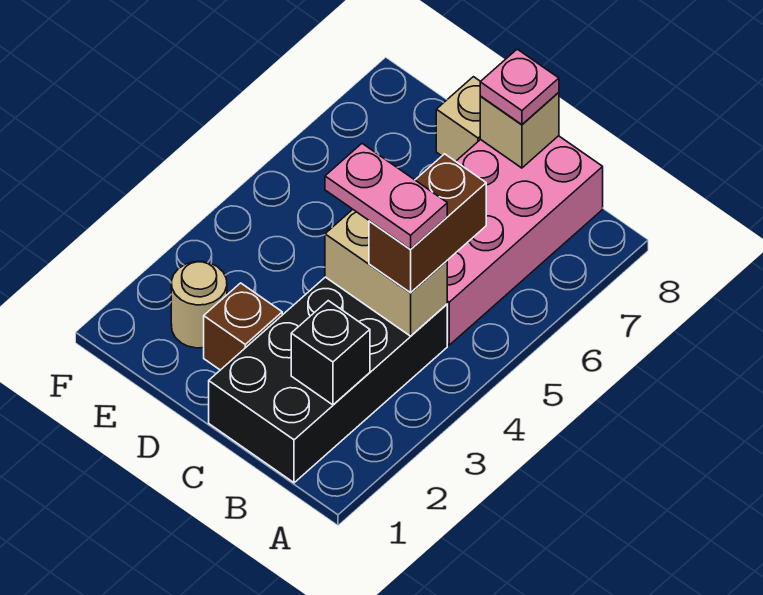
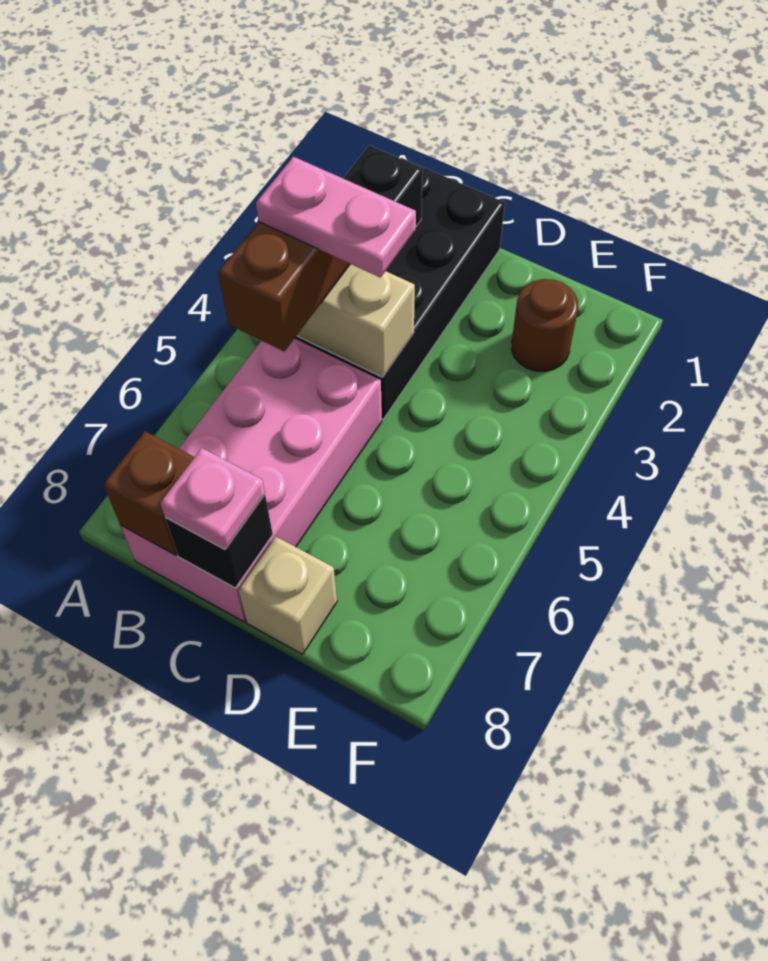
tan 1x1 brick [480,92,559,168] -> black 1x1 brick [165,495,273,588]
brown 1x1 brick [204,283,282,370] -> brown 1x1 brick moved to [104,431,194,555]
tan 1x1 round brick [171,262,227,348] -> brown 1x1 round brick [512,279,578,372]

